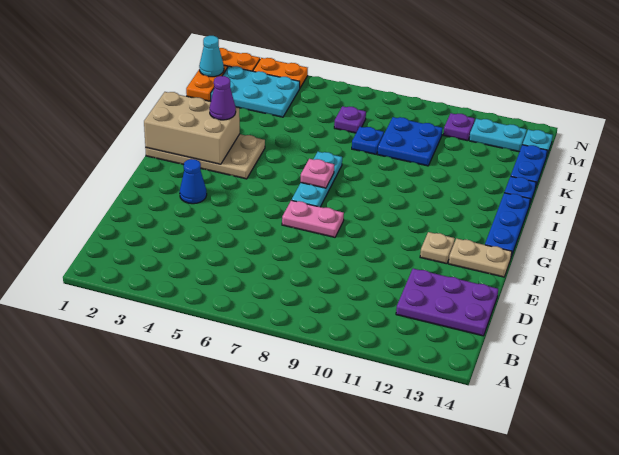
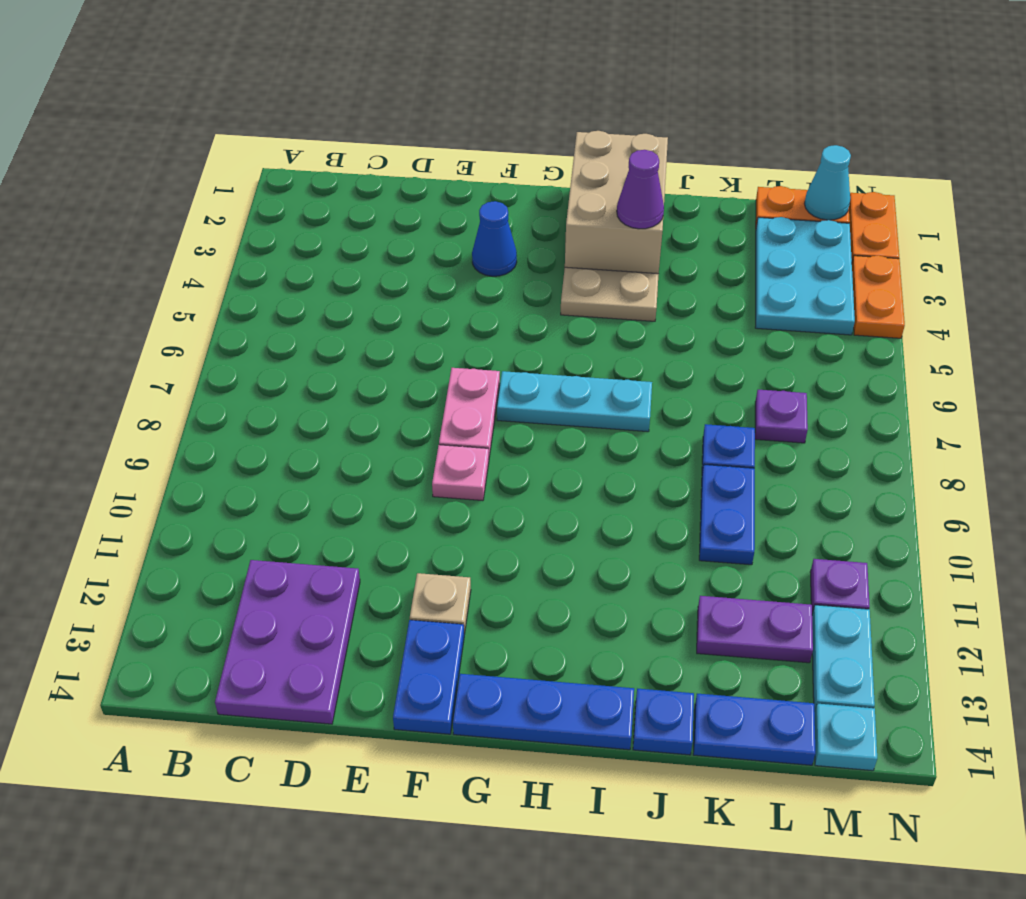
tan 1x2 plate [448,238,512,277] -> blue 1x2 plate [393,620,464,734]
pink 1x1 plate [301,159,334,188] -> pink 1x1 plate moved to [432,445,489,501]
blue 2x2 plate [378,117,443,166] -> blue 1x2 plate [699,465,755,565]
none -> purple 1x2 plate [697,596,813,663]

